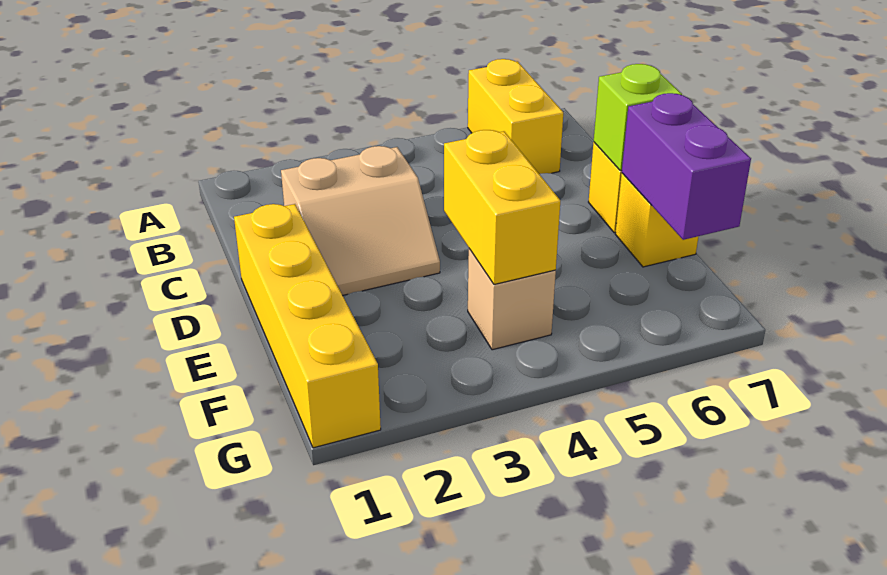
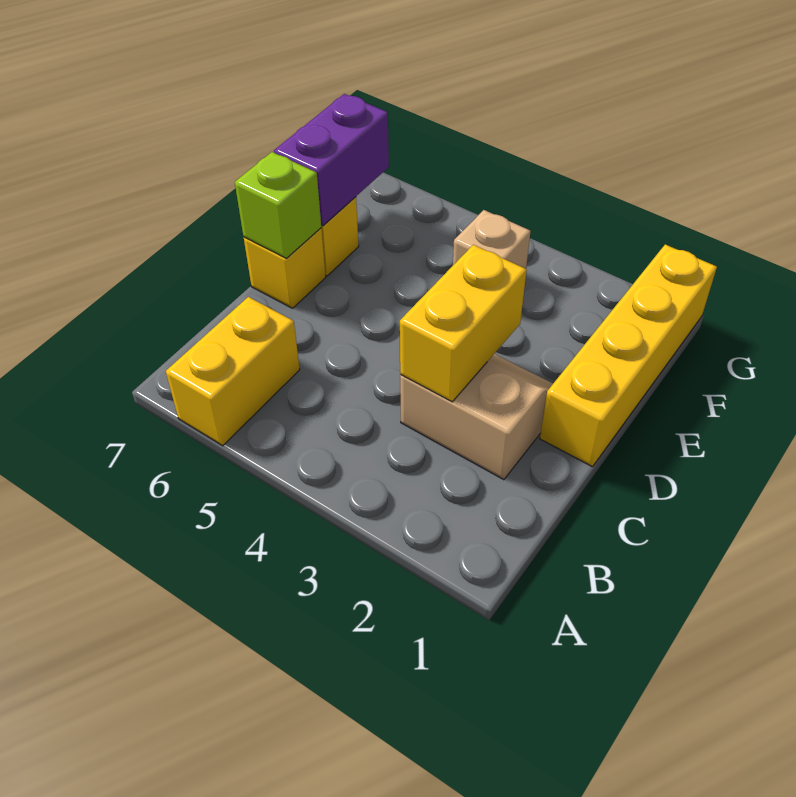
yellow 1x2 brick [444,130,560,285] -> yellow 1x2 brick moved to [400,245,527,402]

